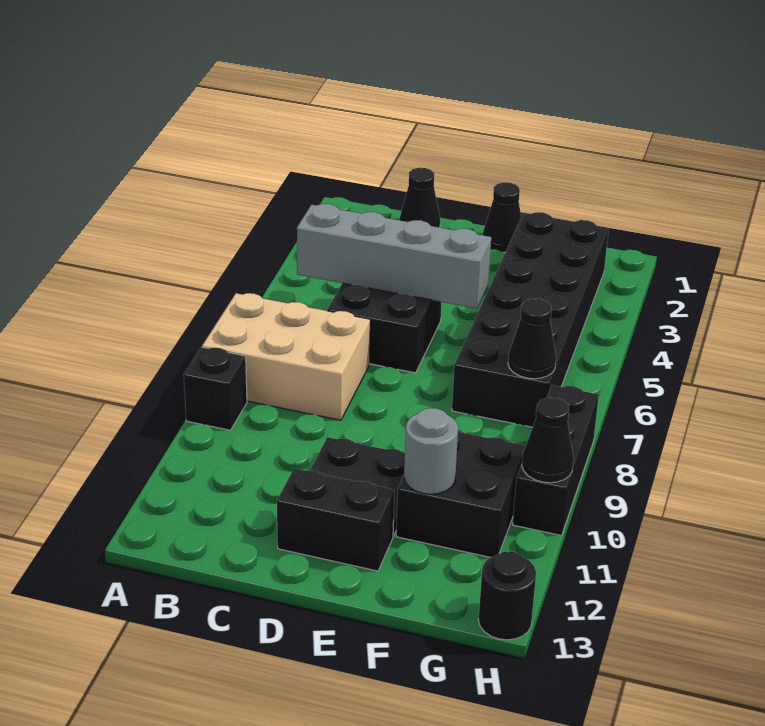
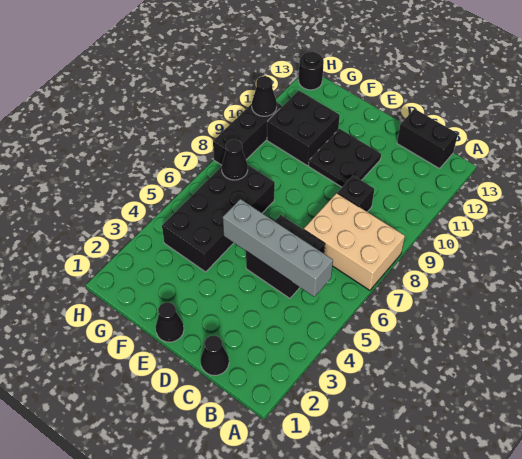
black 1x1 brick [184,347,247,430] -> black 1x1 brick moved to [338,176,374,212]
black 1x2 brick [277,468,395,571] -> black 1x2 brick moved to [397,109,458,169]
black 2x6 brick [452,212,609,427] -> black 2x4 brick [162,164,275,272]
grey 1x1 round brick [404,408,458,494] -> none

